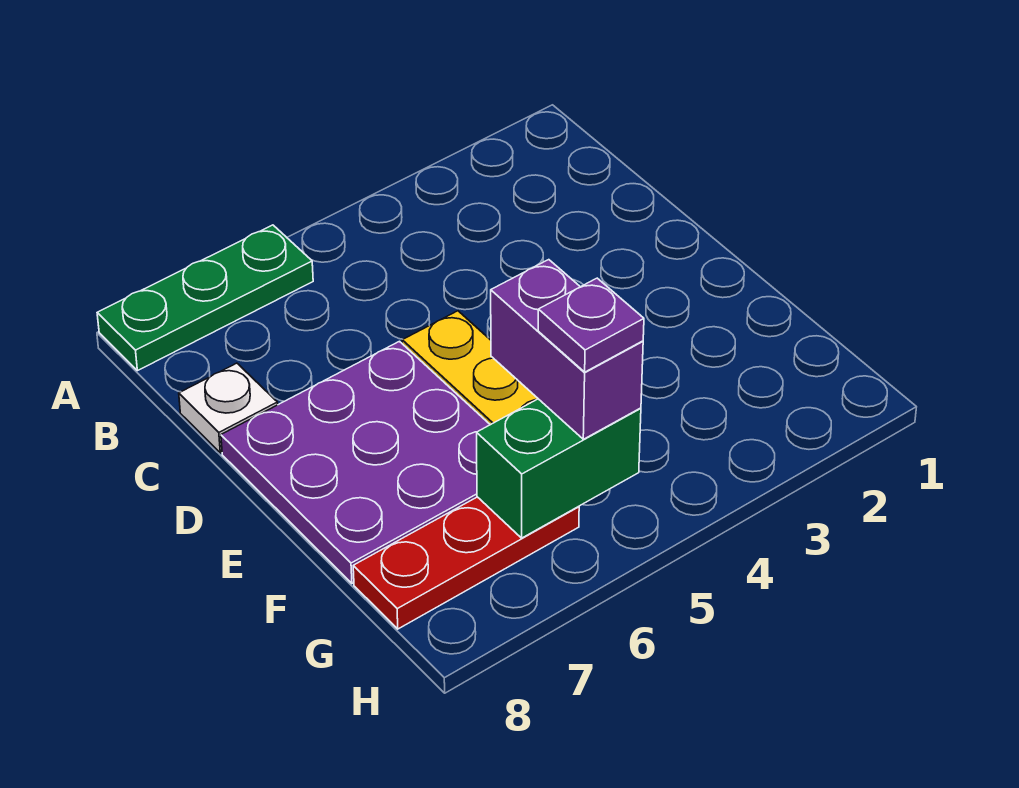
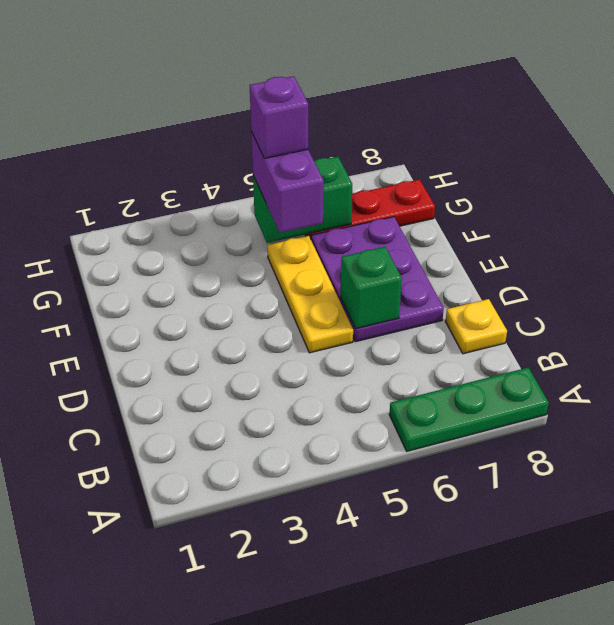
white 1x1 plate [179,363,278,453] -> yellow 1x1 plate [445,299,507,354]
purple 3x3 plate [221,341,490,583] -> purple 2x3 plate [311,217,444,342]
none -> green 1x1 brick [341,247,402,329]
purple 1x1 plate [538,278,644,372] -> purple 1x1 brick [250,76,308,158]

